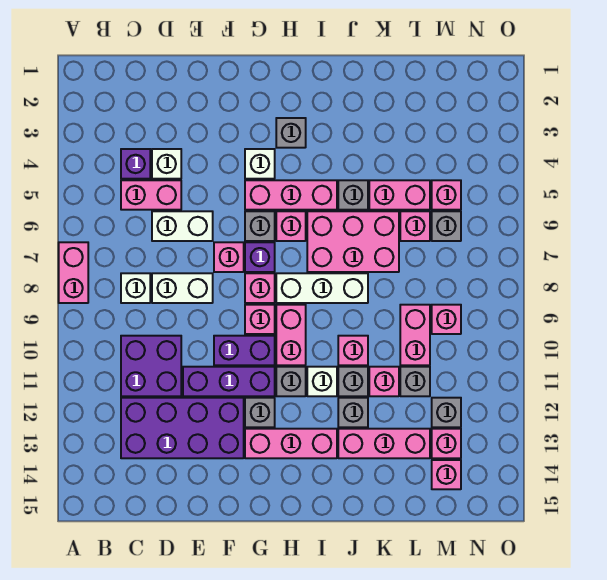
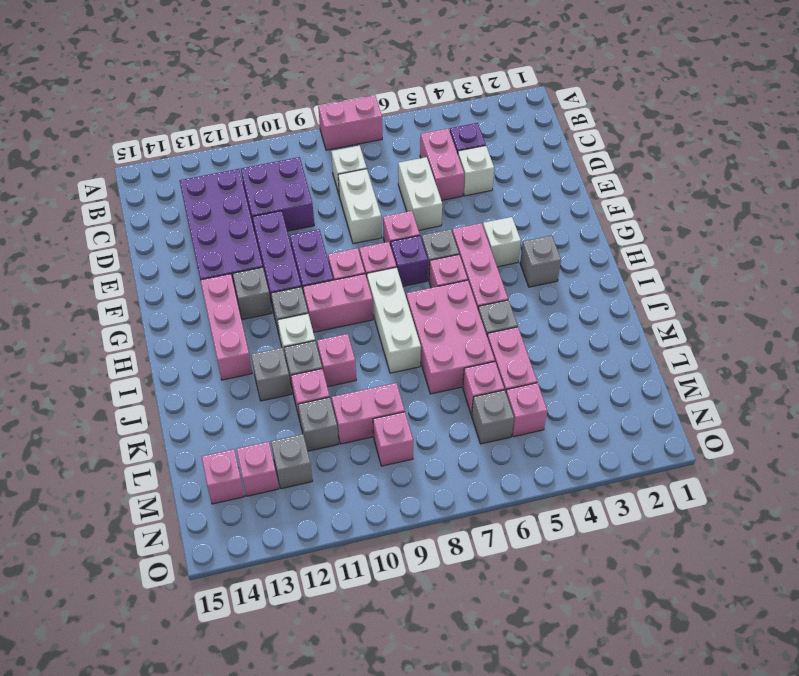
pink 1x3 brick [338,429,430,458] -> none

